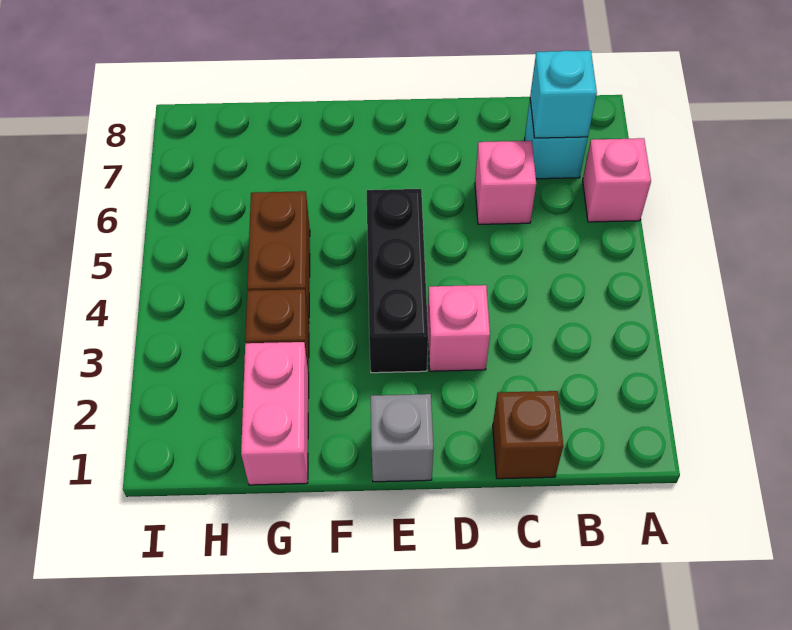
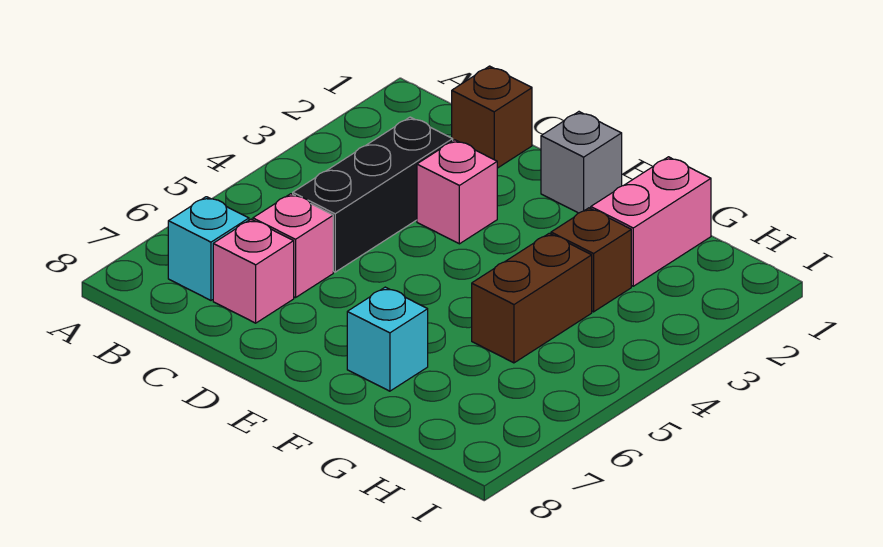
pink 1x1 brick [583,138,651,222] -> pink 1x1 brick moved to [213,219,294,323]
cyan 1x1 brick [530,51,597,138] -> cyan 1x1 brick moved to [347,287,428,391]
black 1x3 brick [367,189,428,373] -> black 1x3 brick moved to [293,117,453,272]

